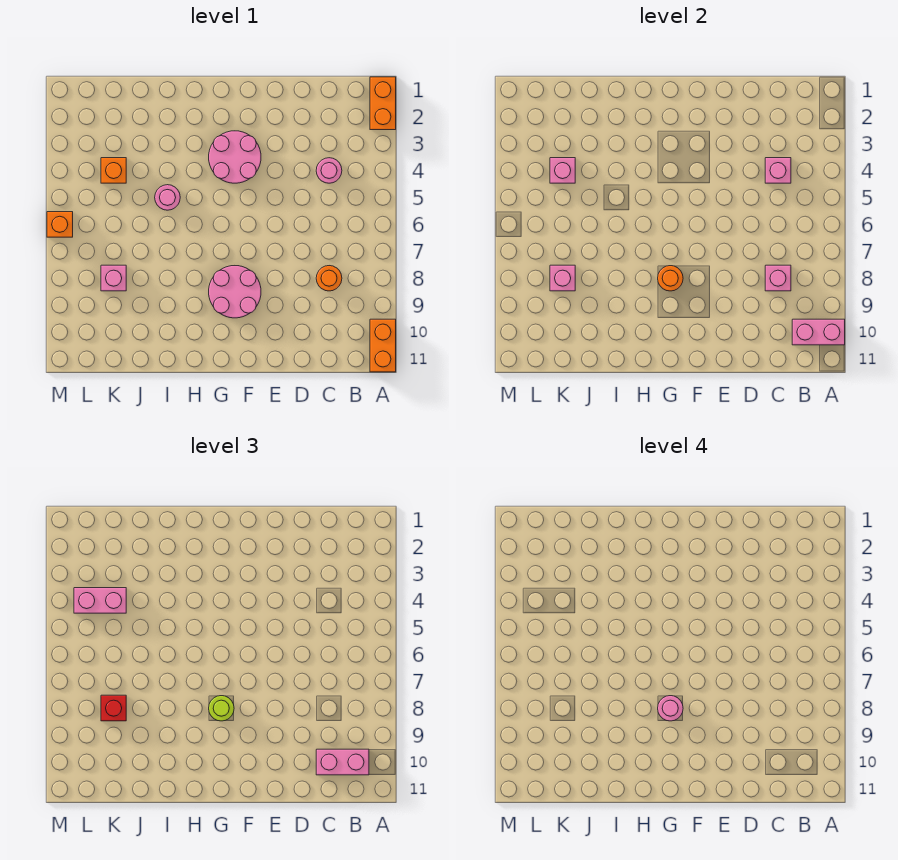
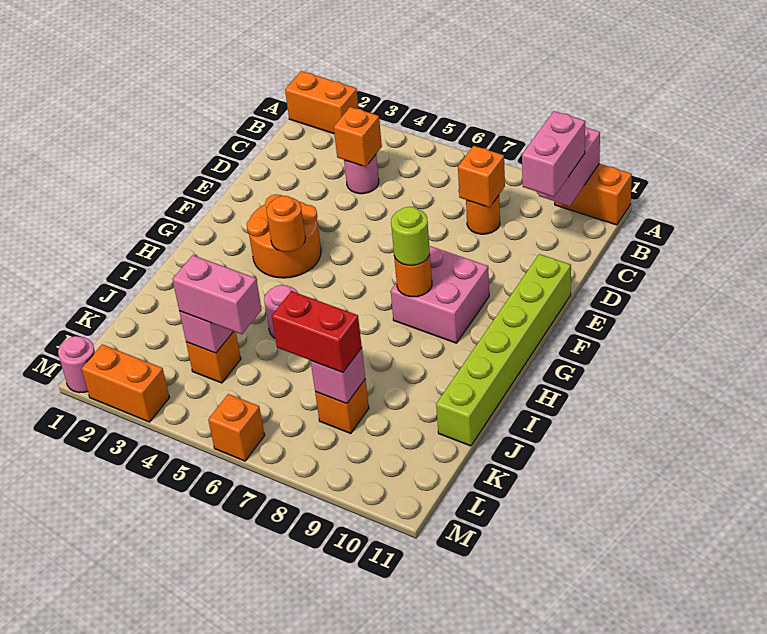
pink 1x1 brick [765,158,791,183] -> orange 1x1 brick [334,107,382,167]
pink 1x1 brick [765,265,791,291] -> orange 1x1 brick [458,146,505,207]
none -> lime 1x6 brick [436,254,571,446]
pink 2x2 round brick [209,131,261,183] -> orange 2x2 round brick [247,194,321,278]
pink 2x2 round brick [209,266,261,318] -> pink 2x2 brick [391,246,489,343]
none -> orange 1x1 round brick [267,196,305,252]
pink 1x1 round brick [658,696,683,721] -> pink 1x1 round brick moved to [58,336,95,393]
pink 1x2 brick [74,588,126,613] -> pink 1x2 brick turned to [172,255,262,334]
pink 1x1 brick [101,265,126,291] -> orange 1x1 brick [315,379,369,434]
red 1x1 brick [101,695,126,721] -> red 1x2 brick [272,291,362,373]
none -> orange 1x2 brick [82,344,169,422]

